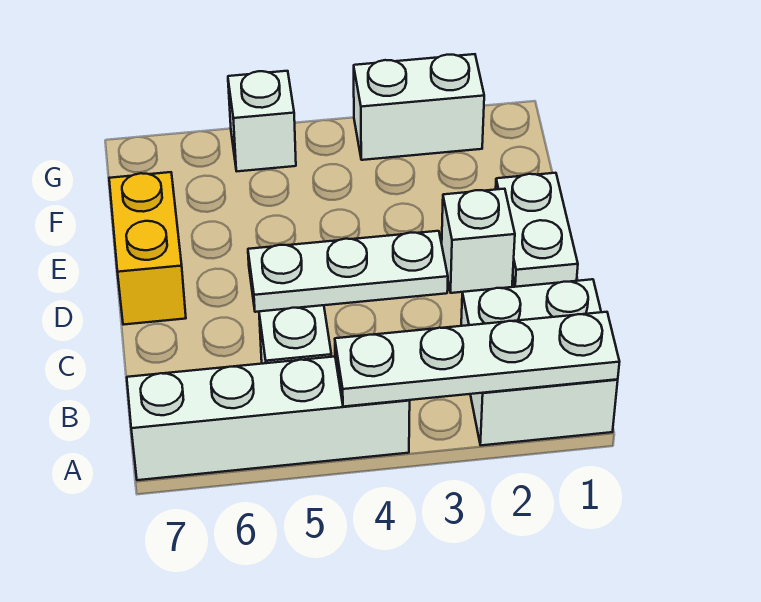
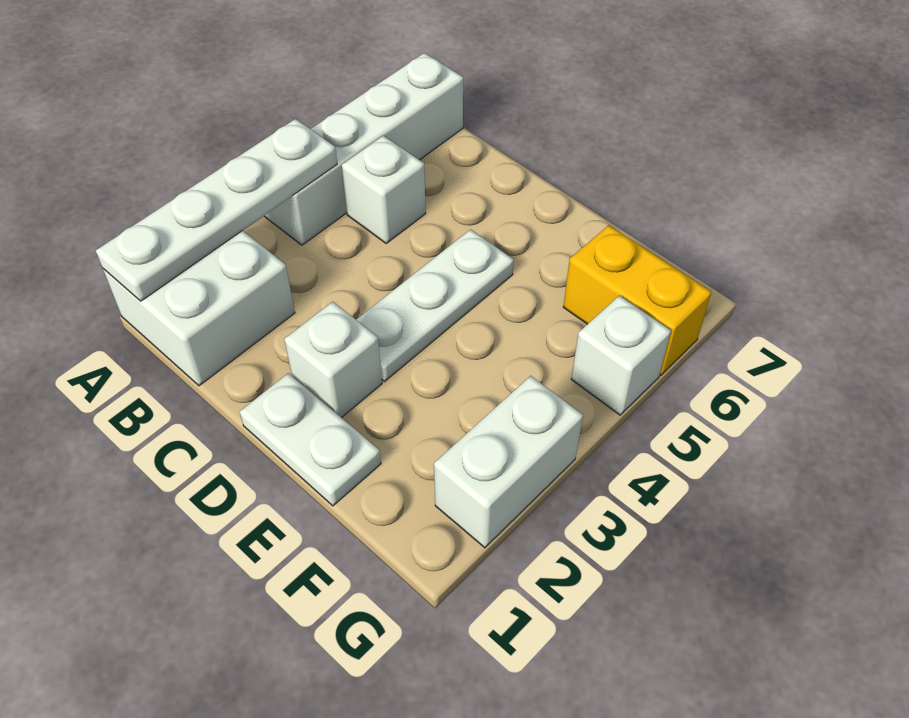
yellow 1x2 brick [109,172,186,325] -> yellow 1x2 brick moved to [563,225,712,375]

